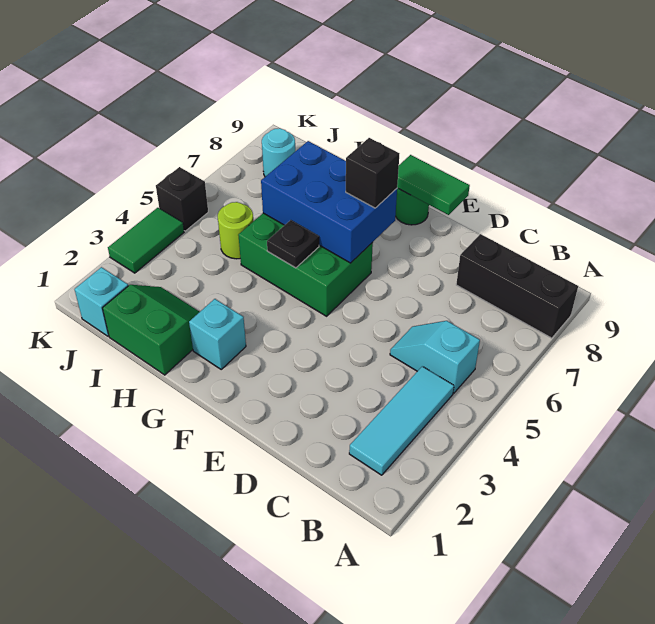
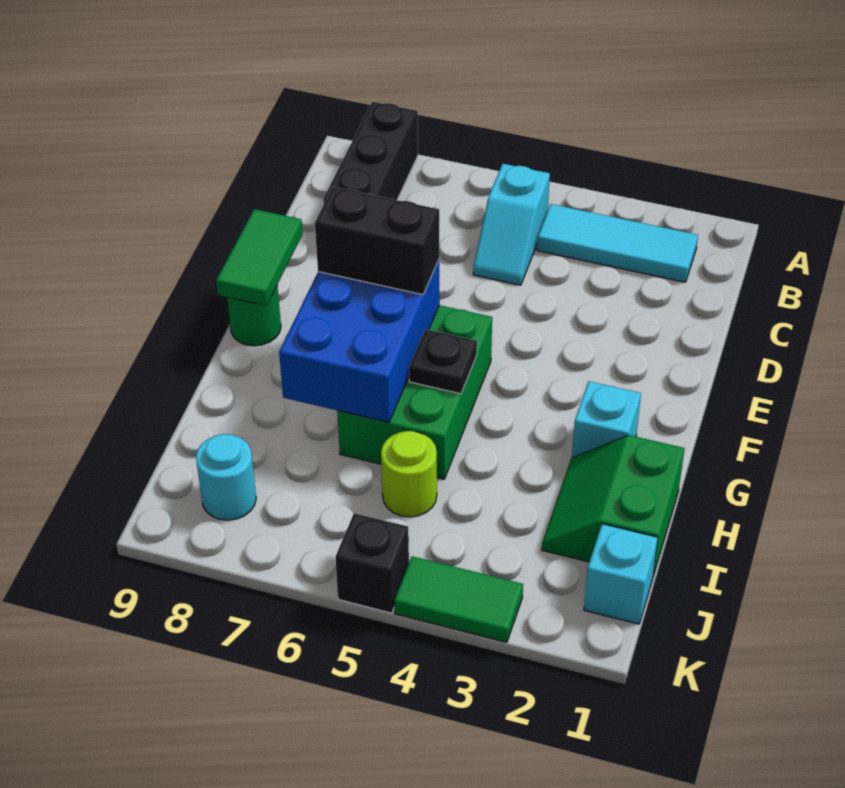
black 1x1 brick [346,138,399,208] -> black 1x2 brick [315,187,439,295]

